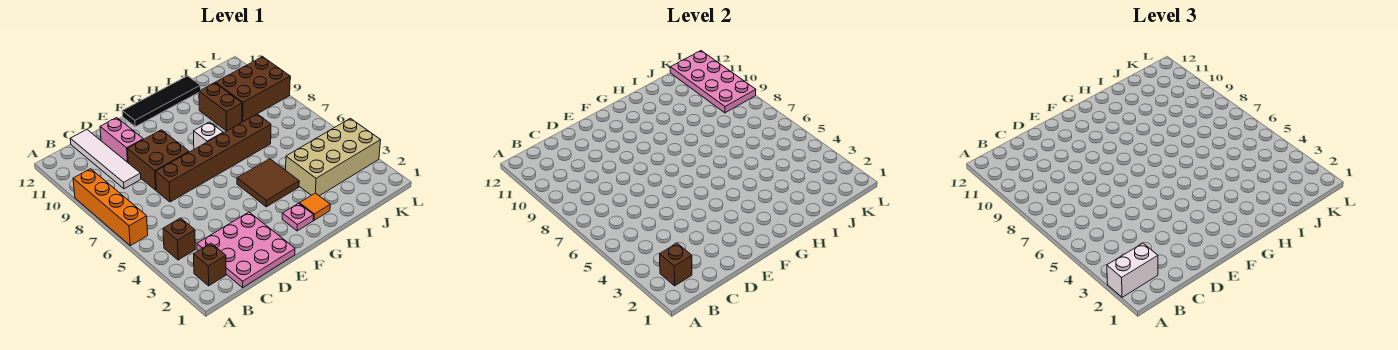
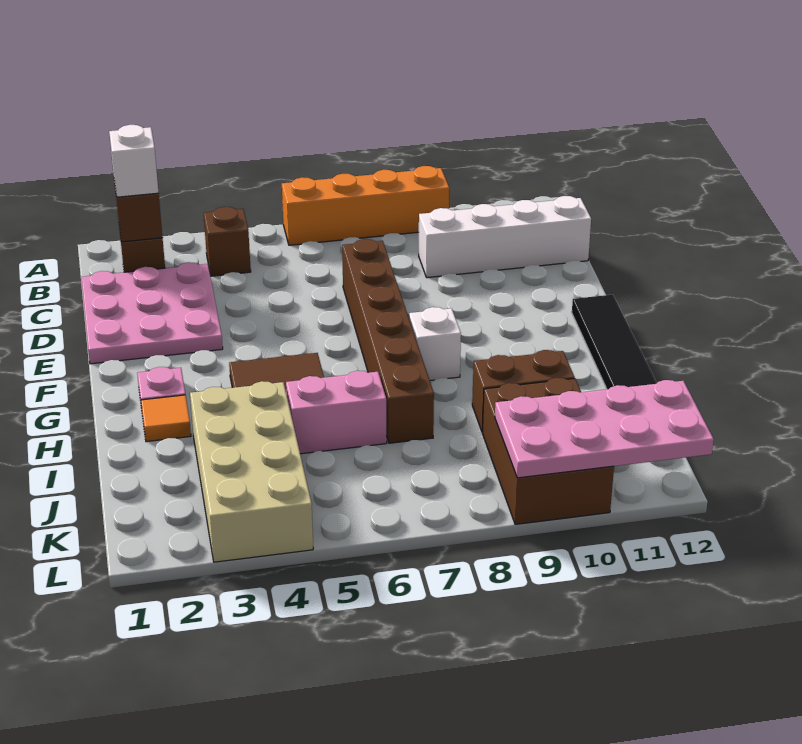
white 1x2 brick [1107,243,1158,297] -> white 1x1 brick [109,125,159,197]
white 1x4 tile [70,130,141,189] -> white 1x4 brick [419,196,591,278]
brown 2x2 brick [127,130,189,190] -> none
pink 1x2 brick [100,118,143,162] -> pink 1x2 brick moved to [286,371,387,454]

